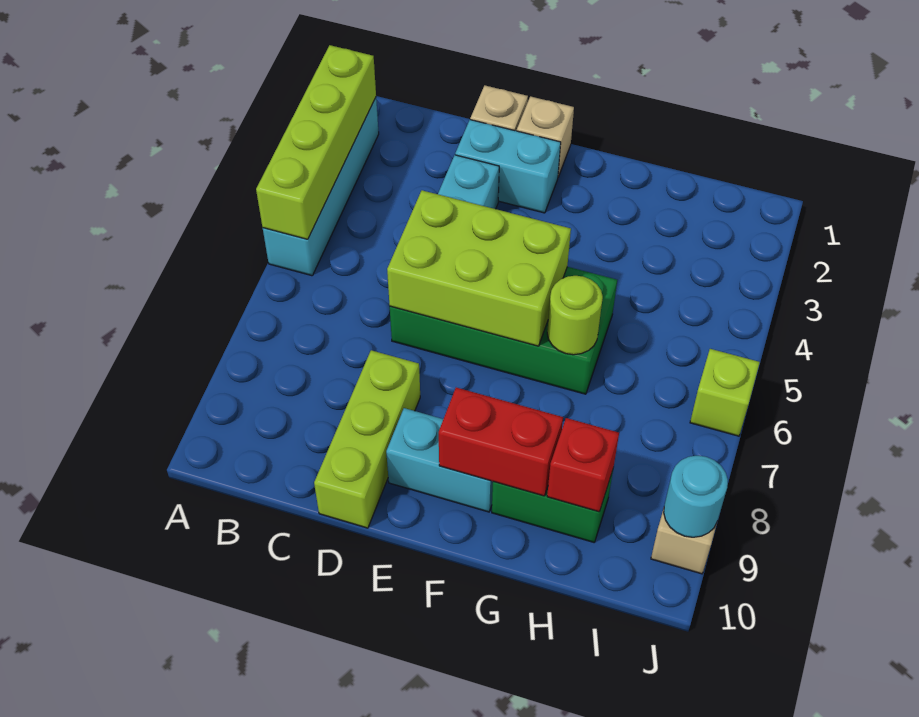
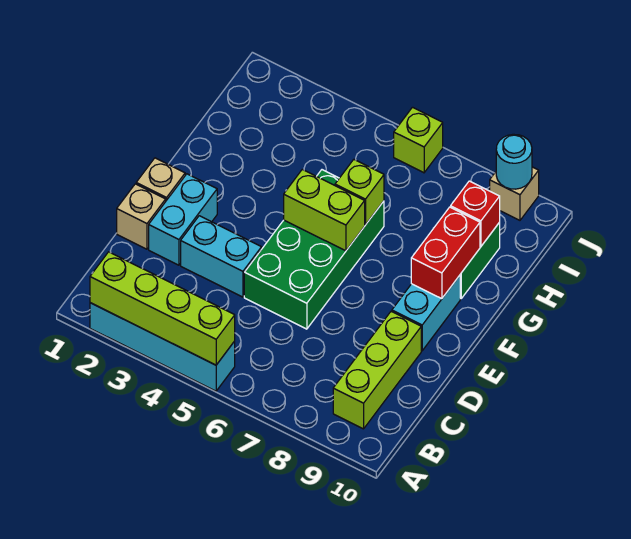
lime 2x3 brick [387,190,571,346] -> lime 1x2 brick [284,169,365,251]
lime 1x3 brick [314,350,420,528] -> lime 1x3 brick turned to [333,312,421,429]
lime 1x1 round brick [547,276,603,355] -> lime 1x1 brick [335,160,384,225]

